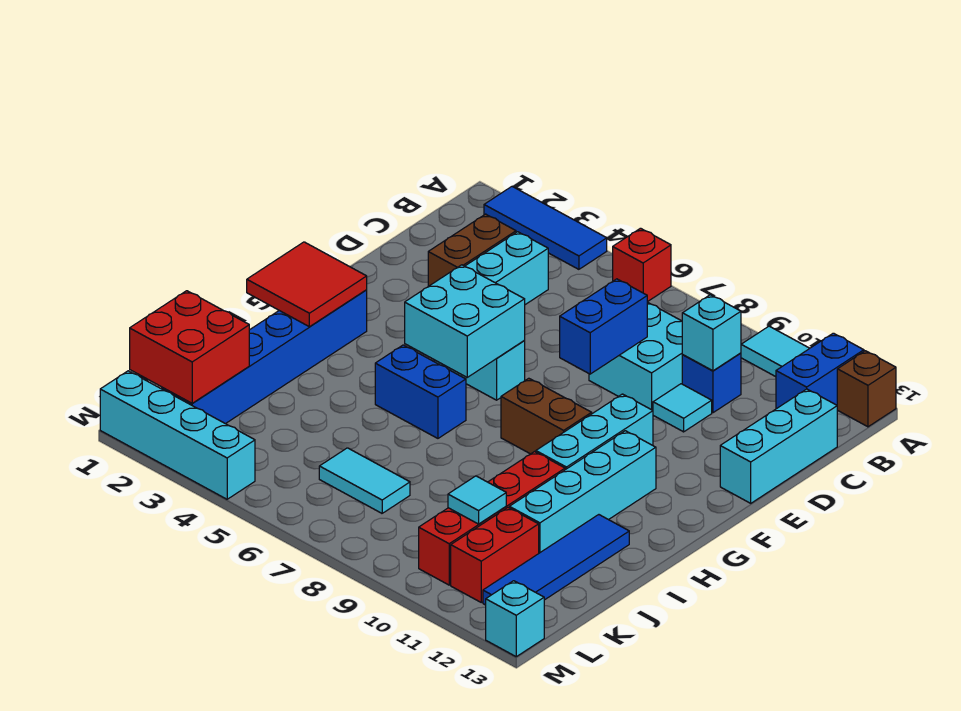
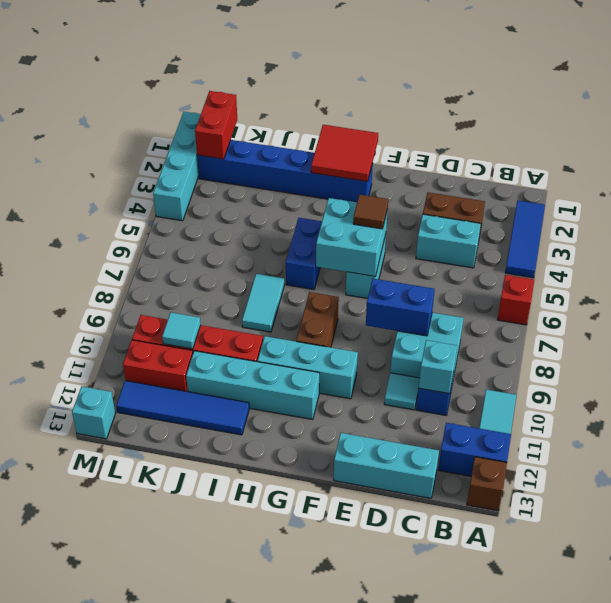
none -> brown 1x1 tile [353,194,388,229]
red 2x2 brick [130,291,249,403] -> red 1x2 brick [195,91,237,159]
cyan 1x2 tile [319,448,410,513] -> cyan 1x2 tile moved to [242,274,284,332]

